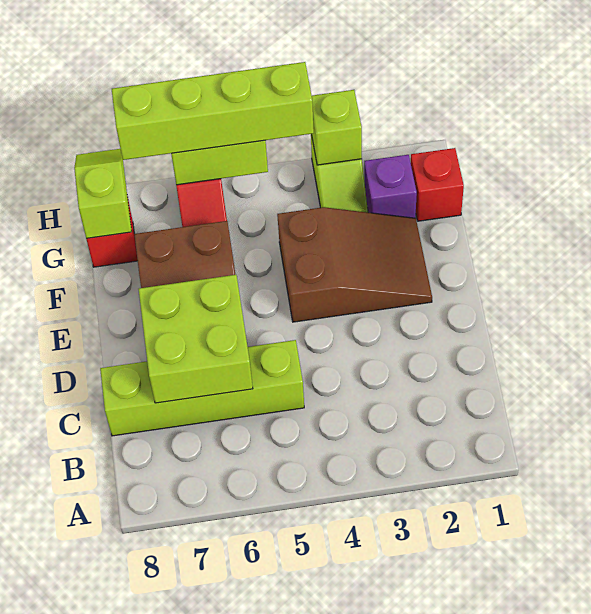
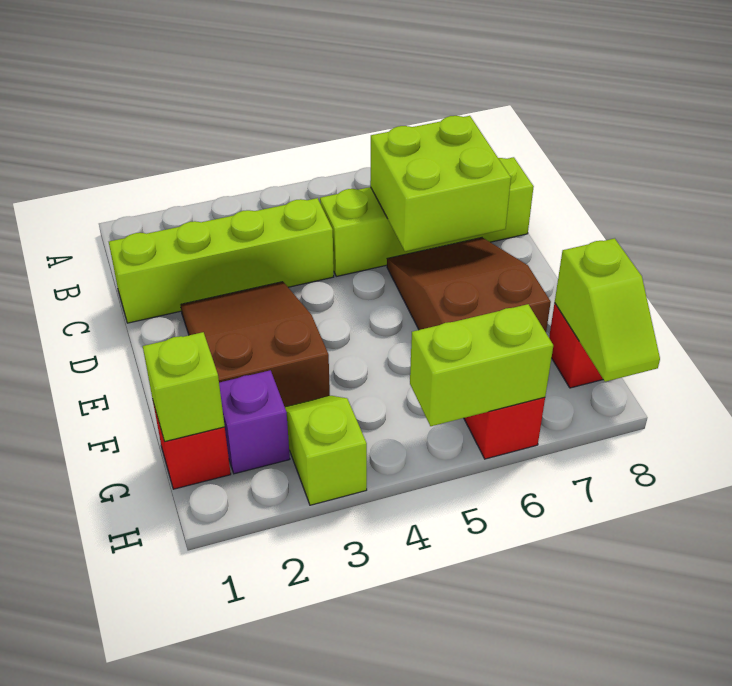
brown 2x3 slope [277,207,432,322] -> brown 2x3 slope turned to [181,282,330,407]
lime 1x1 brick [312,90,362,165] -> lime 1x1 brick moved to [143,332,225,442]
lime 1x4 brick [112,62,314,160] -> lime 1x4 brick moved to [109,198,334,323]

